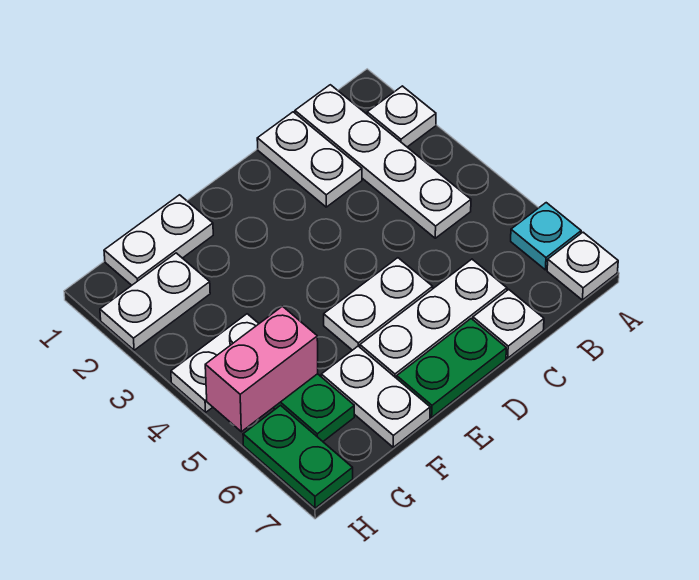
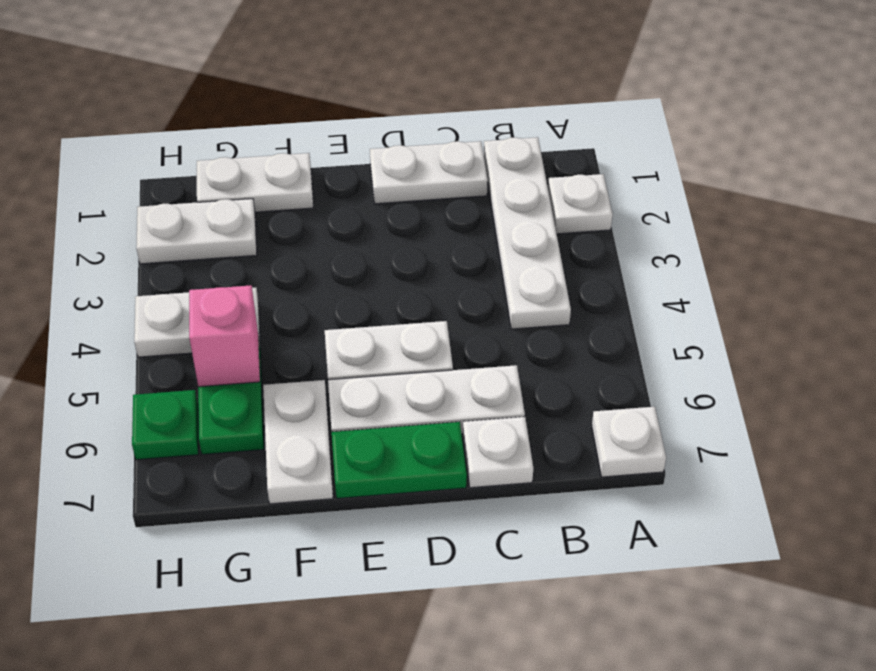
cyan 1x1 plate [511,203,581,270] -> none
white 1x2 plate [257,112,362,207] -> white 1x2 plate turned to [370,141,488,204]
pink 1x2 brick [205,306,318,432] -> pink 1x1 brick [189,285,260,387]
green 1x2 plate [243,405,353,508] -> green 1x1 plate [132,390,198,460]

